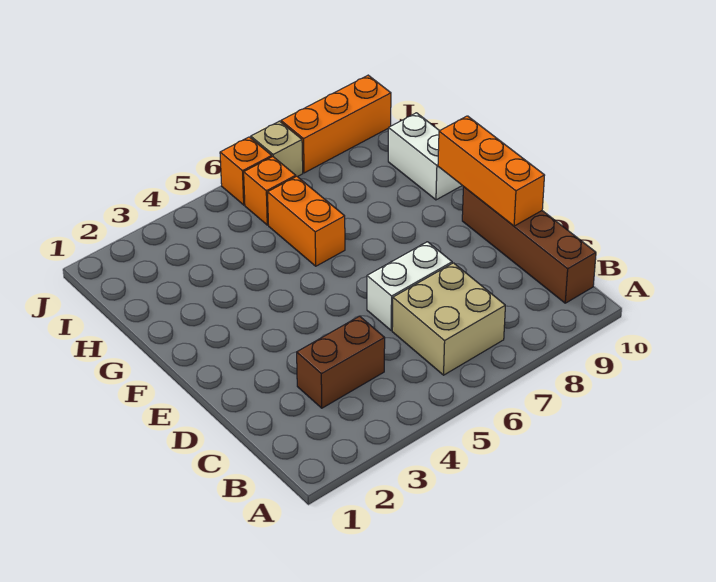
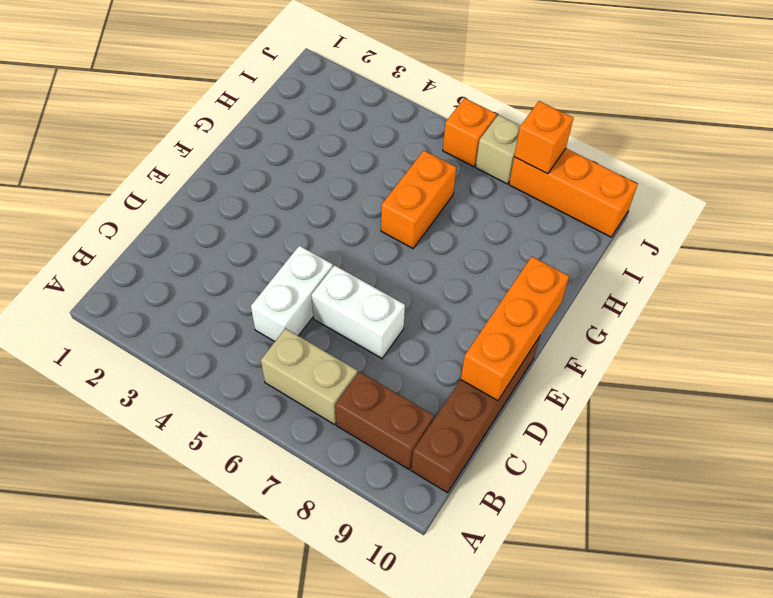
tan 2x2 brick [392,263,505,375] -> tan 1x2 brick [261,328,357,425]
brown 1x2 brick [297,316,385,408] -> brown 1x2 brick moved to [335,372,434,469]
white 1x2 brick [388,113,462,200] -> white 1x2 brick moved to [251,246,333,342]
orange 1x1 brick [244,157,296,225] -> orange 1x1 brick moved to [514,101,573,174]

